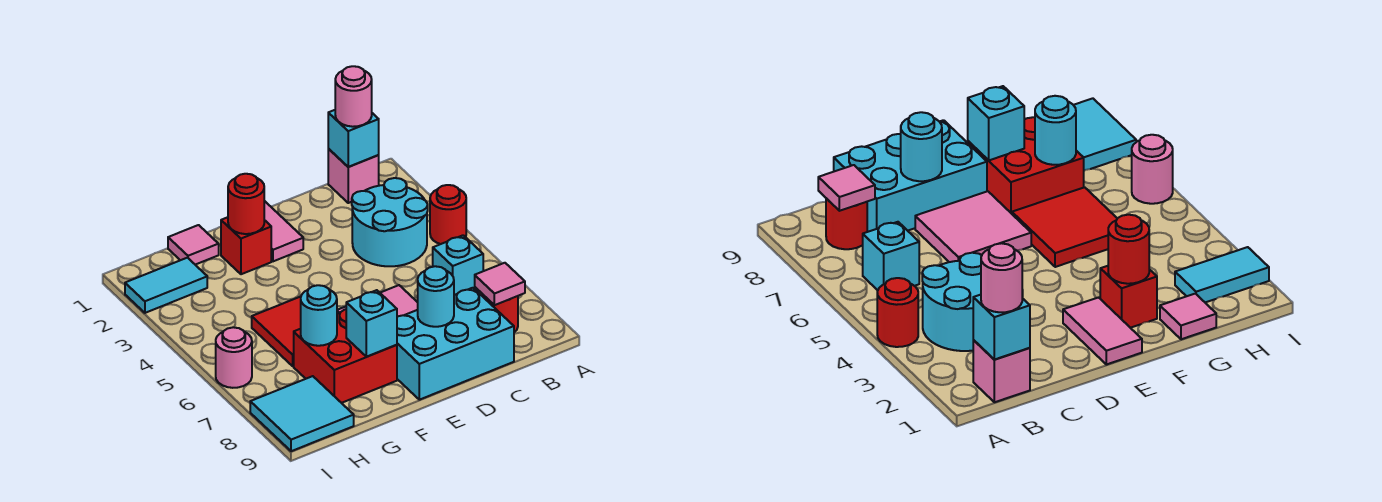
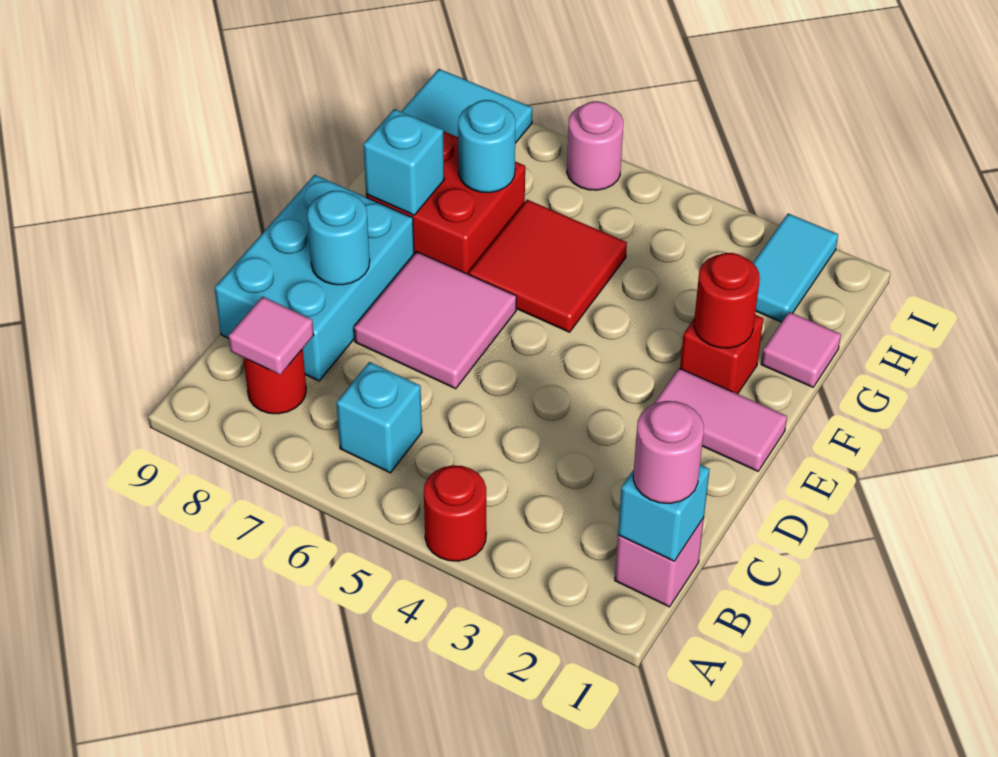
cyan 2x2 round brick [352,178,428,266] -> none

